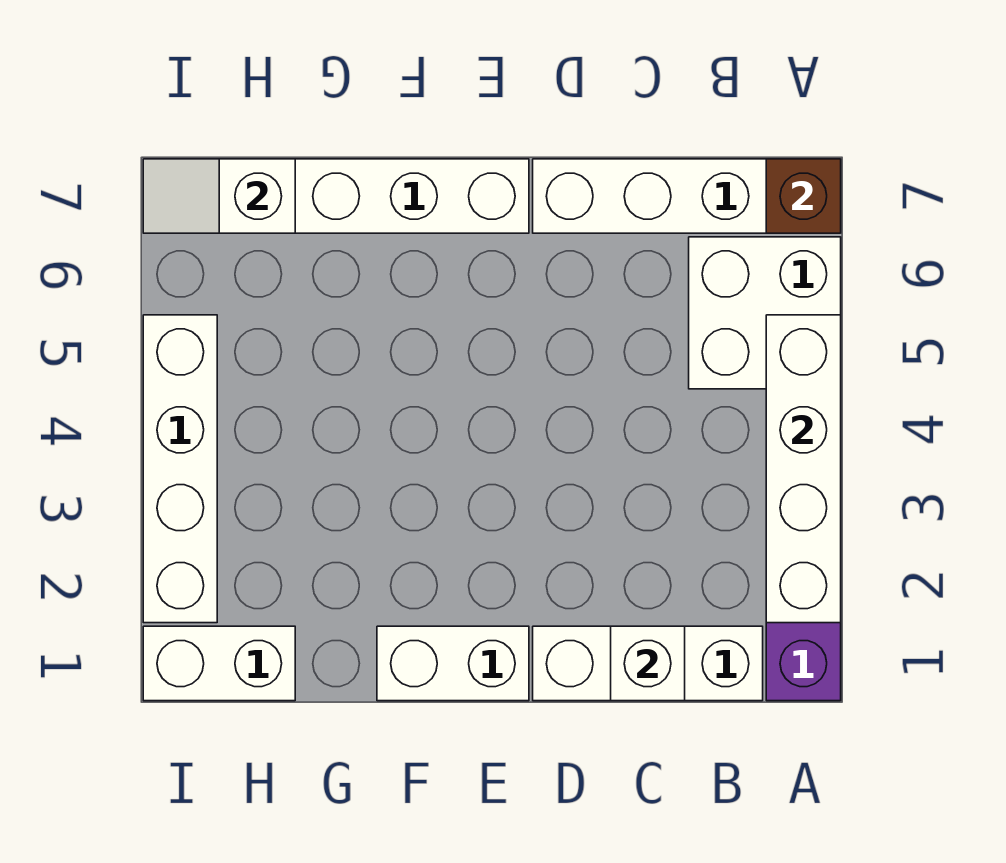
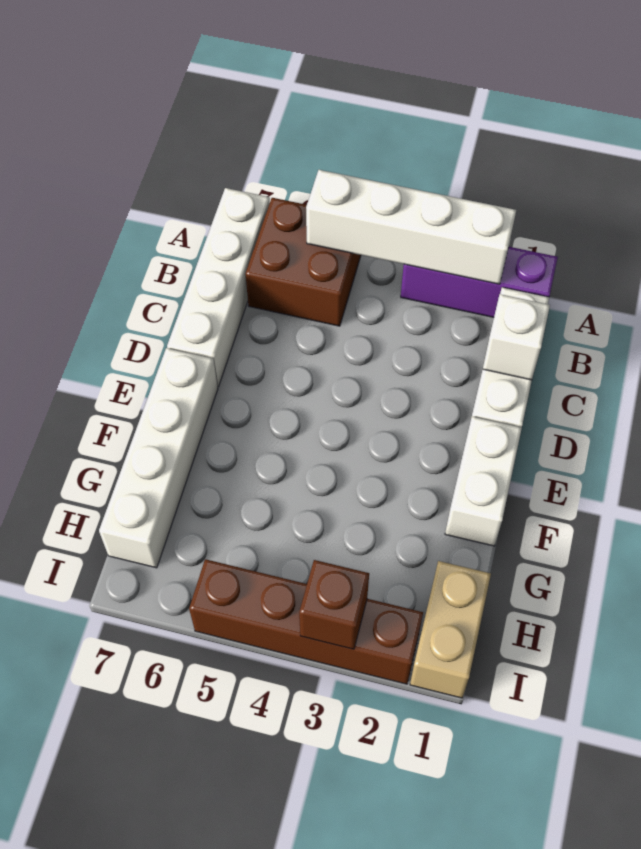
white 2x2 brick [689,237,841,389] -> brown 2x2 brick [246,198,361,326]
brown 1x1 brick [766,159,841,233] -> brown 1x1 brick moved to [299,560,369,649]
white 1x2 brick [143,626,295,701] -> tan 1x2 brick [410,561,491,698]
white 1x2 slope [143,159,295,233] -> none
white 1x4 brick [143,315,217,623] -> brown 1x4 brick [189,559,423,684]

